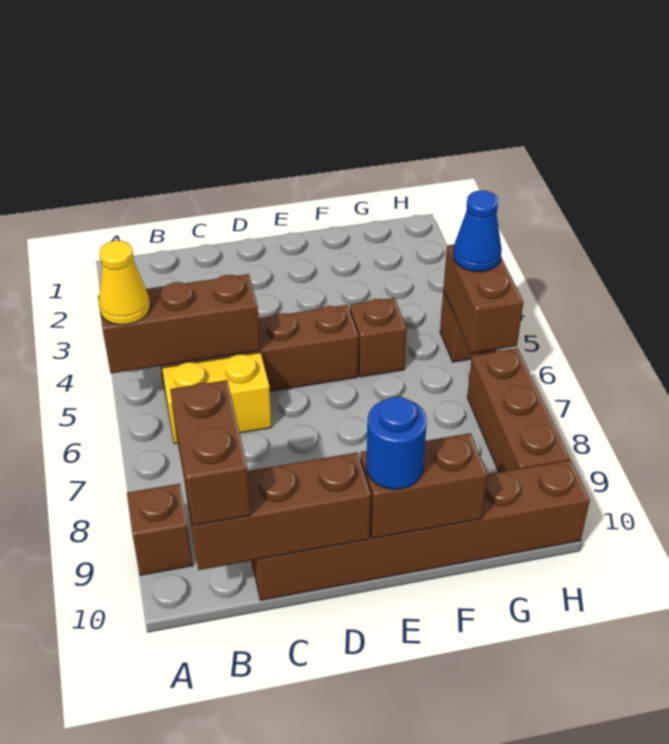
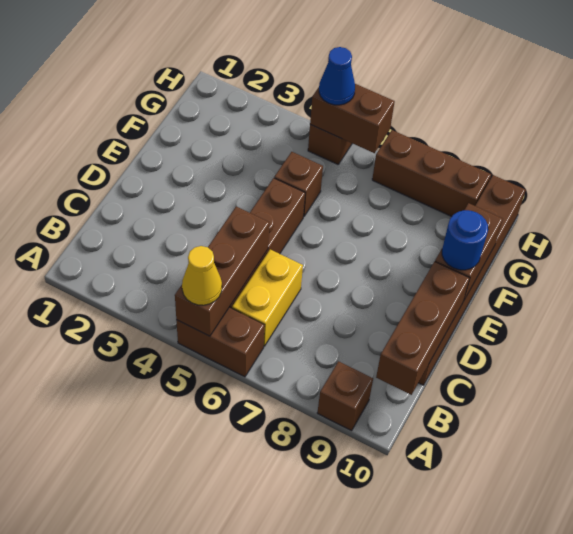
brown 1x2 brick [170,380,251,526] -> brown 1x2 brick moved to [176,307,265,377]

